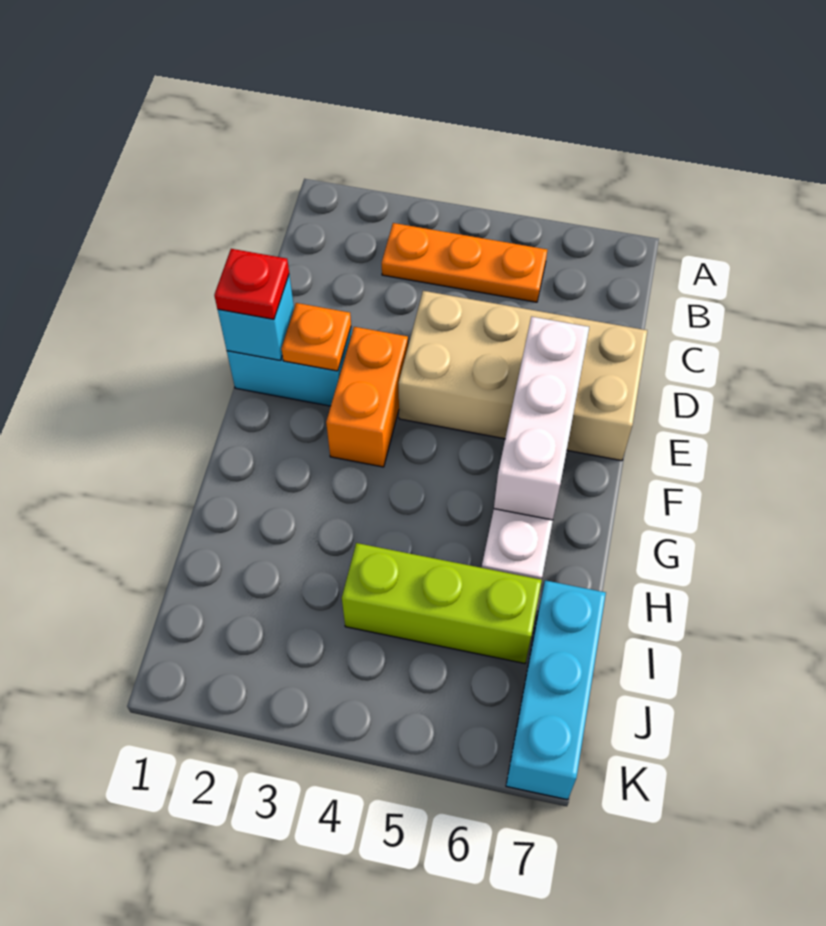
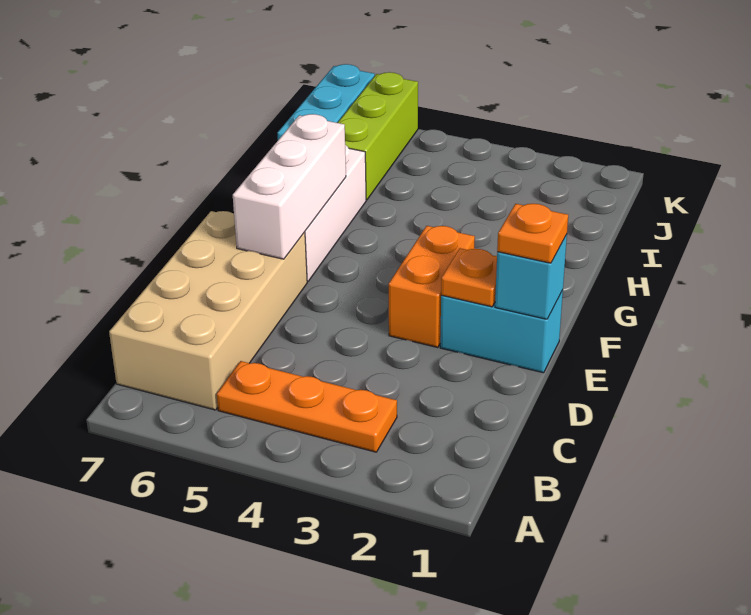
tan 2x4 brick [399,291,647,461] -> tan 2x4 brick turned to [109,211,307,410]
red 1x1 plate [214,249,289,319] -> orange 1x1 plate [497,204,568,263]
lime 1x3 brick [342,543,542,664] -> lime 1x3 brick turned to [338,72,418,200]

